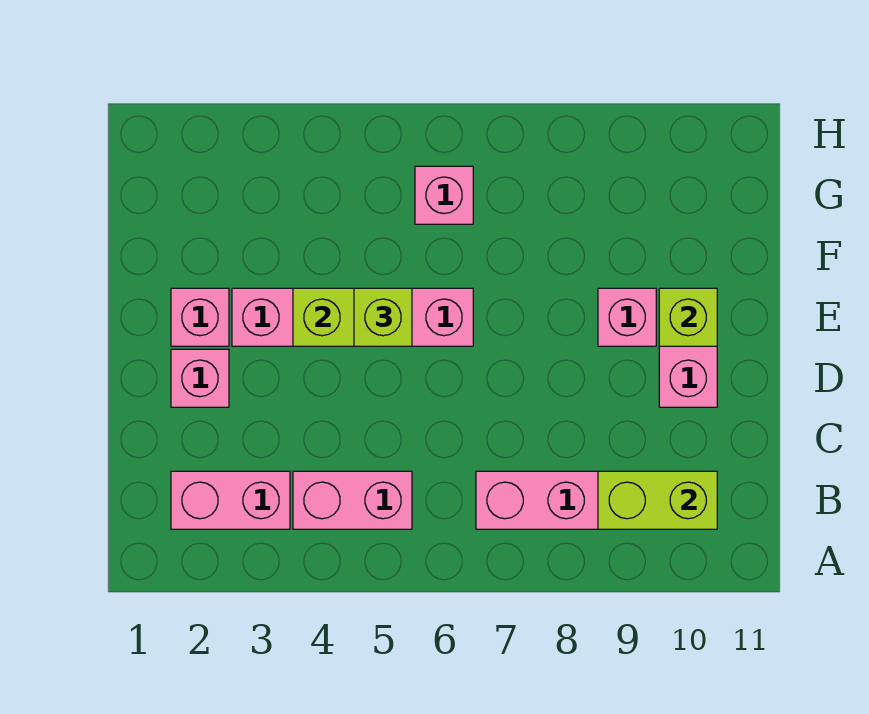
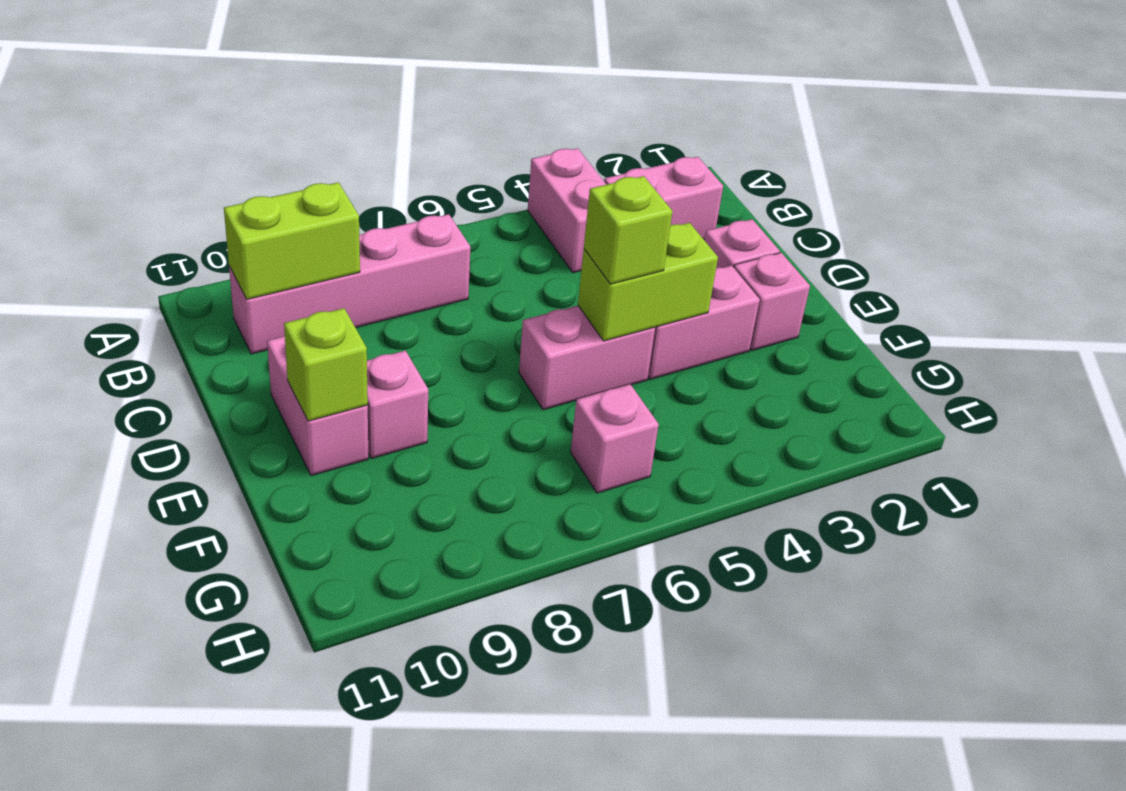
pink 1x2 brick [293,471,412,529] -> pink 1x2 brick turned to [528,148,607,273]

